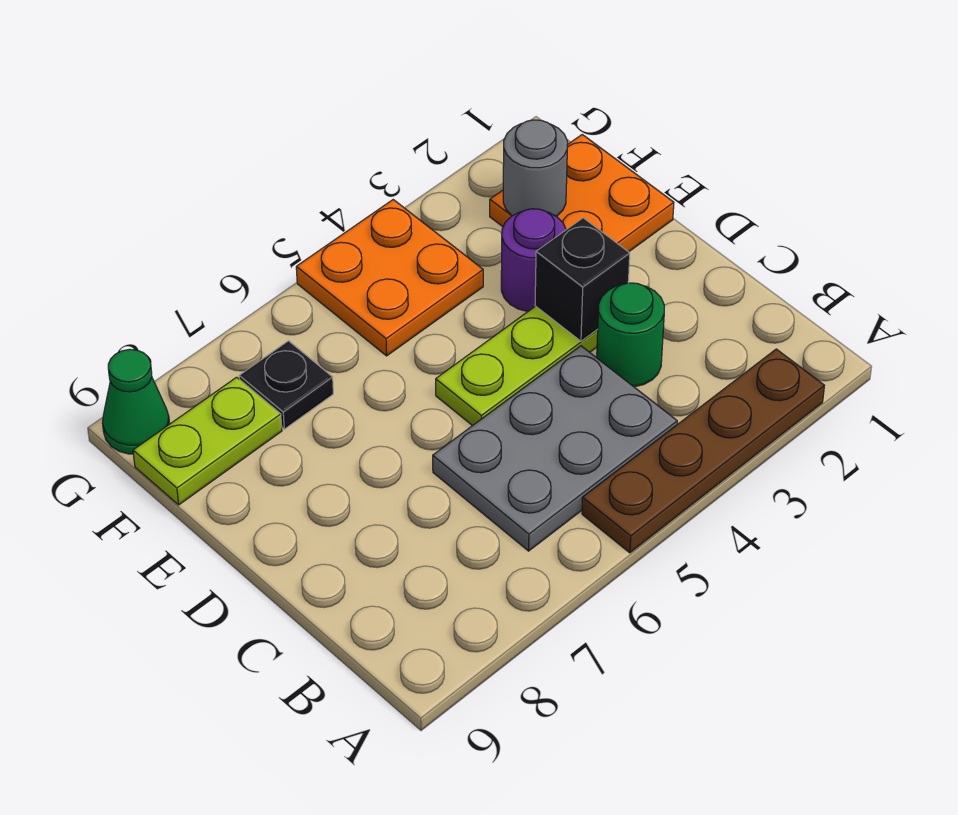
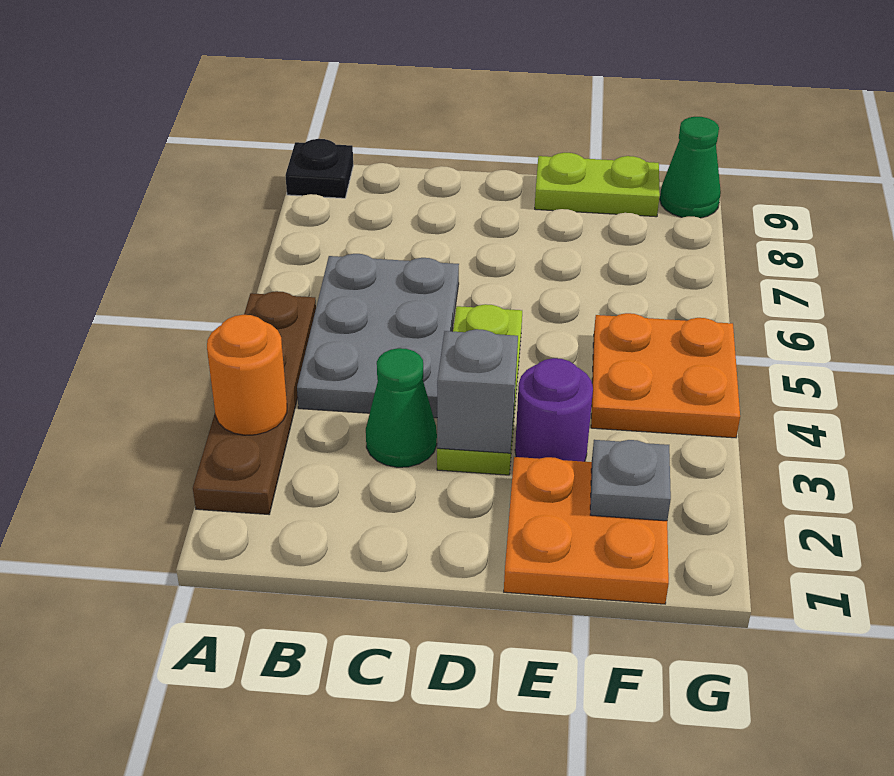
none -> orange 1x1 round brick [207,315,287,435]
green 1x1 round brick [597,283,664,387] -> green 1x1 cone [366,348,437,467]
black 1x1 brick [535,218,630,341] -> grey 1x1 brick [437,329,518,453]
grey 1x1 round brick [503,120,568,217] -> grey 1x1 plate [590,440,671,521]
black 1x1 plate [239,341,333,429] -> black 1x1 plate moved to [285,139,353,198]
lime 1x2 plate [133,377,282,505] -> lime 1x2 plate turned to [535,153,660,217]

